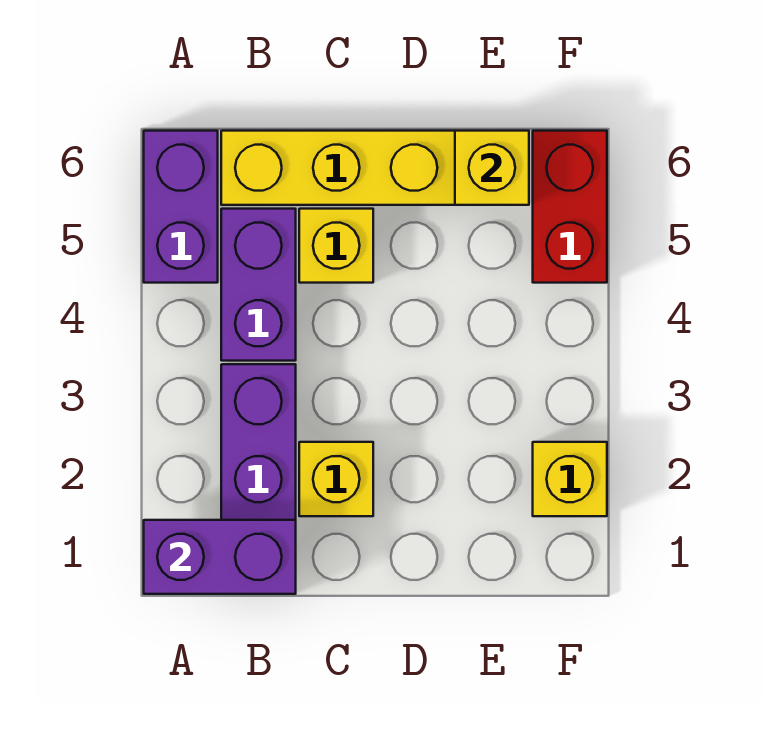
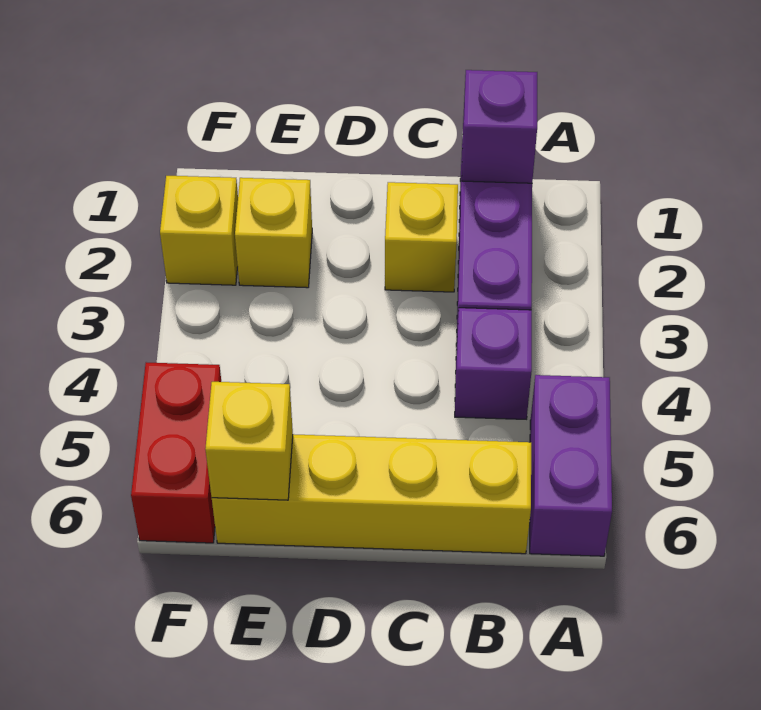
purple 1x2 brick [144,520,296,594] -> purple 1x1 brick [462,70,537,183]
purple 1x2 brick [221,209,296,361] -> purple 1x1 brick [455,308,532,419]
yellow 1x1 brick [299,209,373,283] -> yellow 1x1 brick moved to [235,178,312,288]

